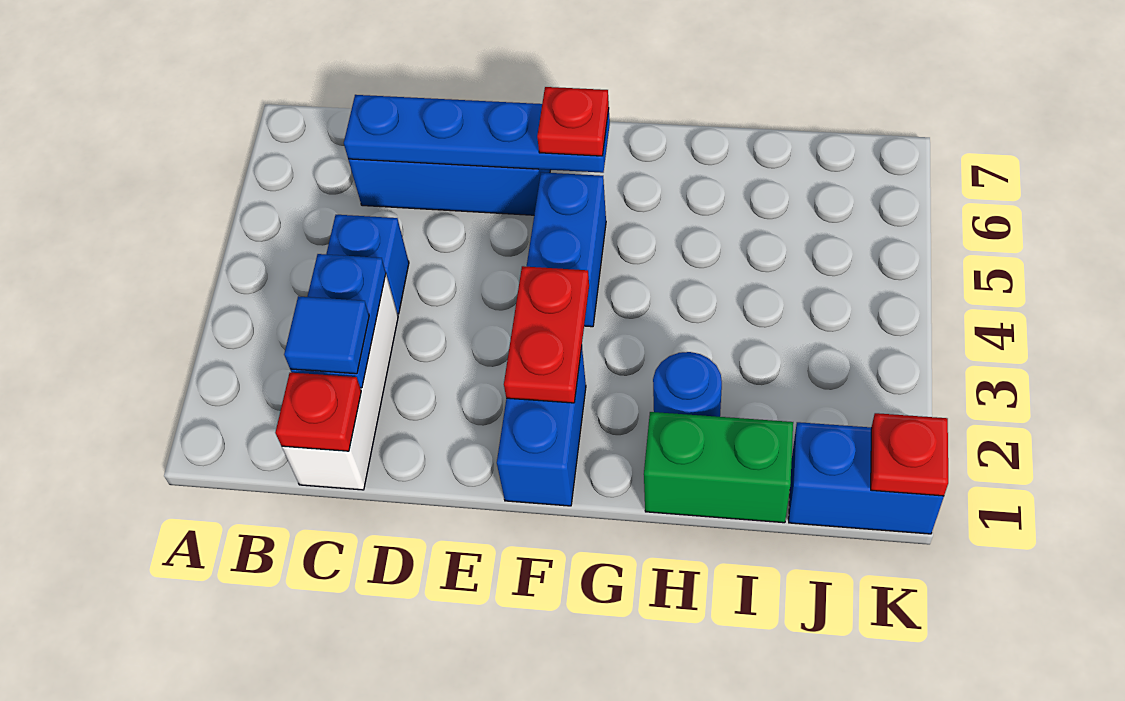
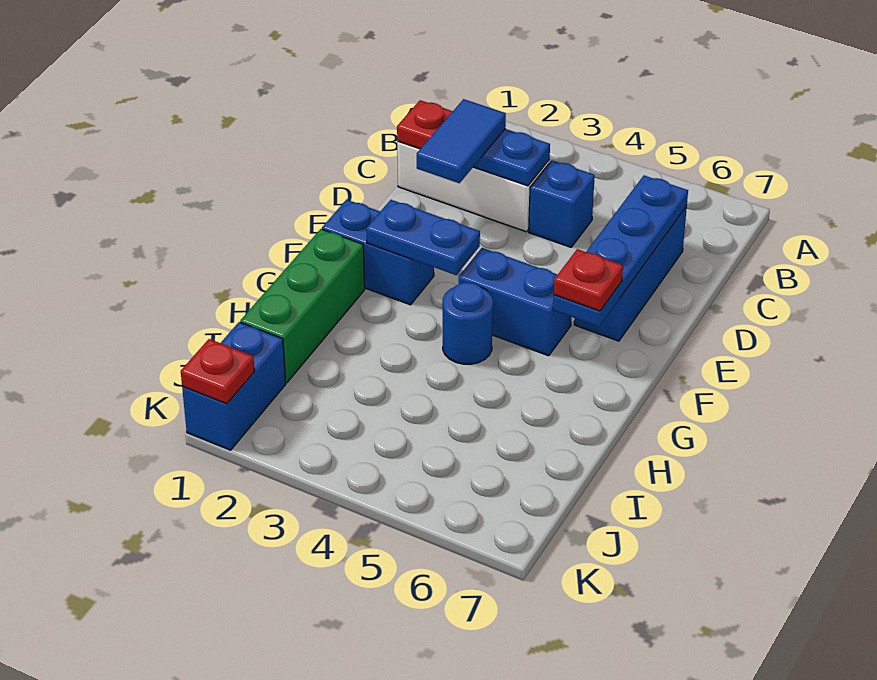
blue 1x1 tile [284,296,369,374] -> blue 1x2 tile [417,99,506,183]
red 1x2 plate [504,266,589,403] -> blue 1x2 plate [366,200,480,275]
green 1x2 brick [644,412,793,523] -> green 1x3 brick [240,229,365,383]
blue 1x1 round brick [653,352,722,417] -> blue 1x1 round brick moved to [443,282,493,364]

